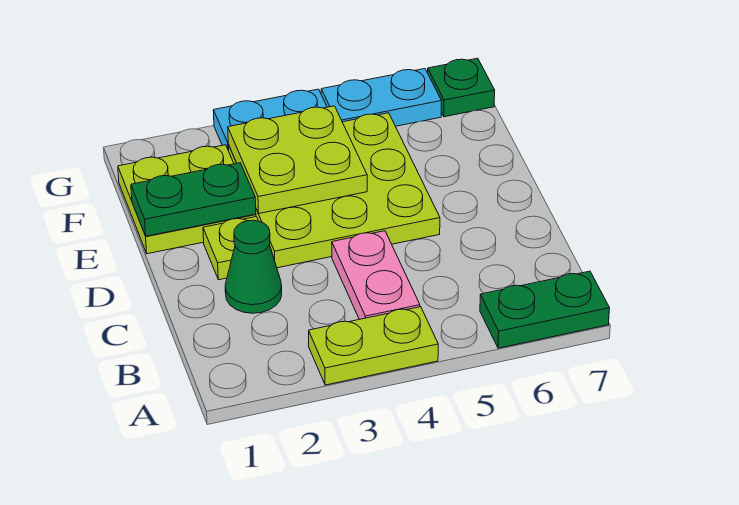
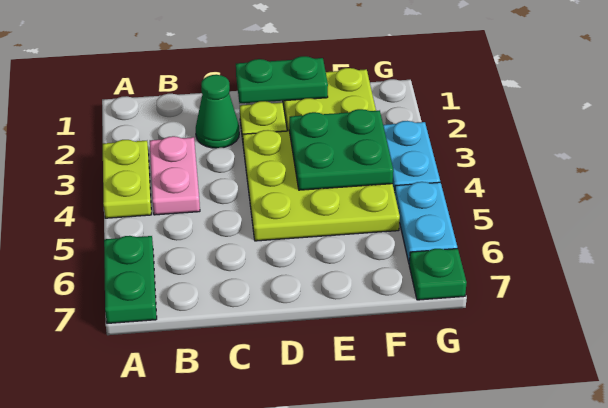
pink 1x2 plate [332,231,420,319] -> pink 1x2 plate turned to [150,136,200,215]
green 1x2 plate [131,163,256,236] -> green 1x2 plate turned to [236,56,328,103]
lime 2x2 plate [228,106,367,213] -> green 2x2 plate [289,109,393,190]

